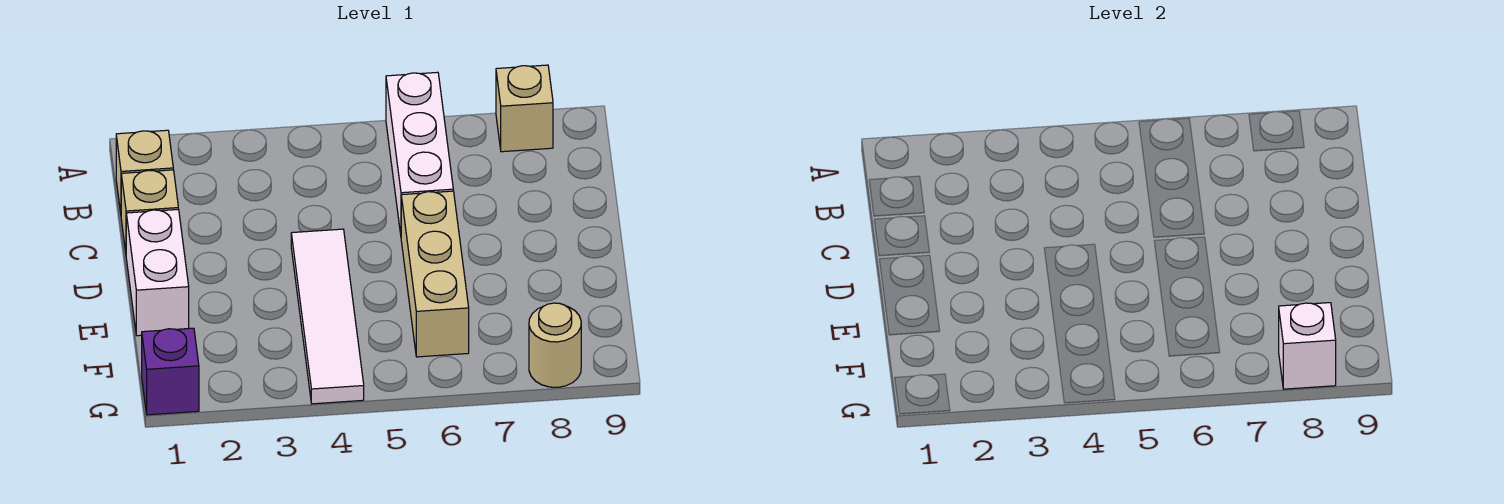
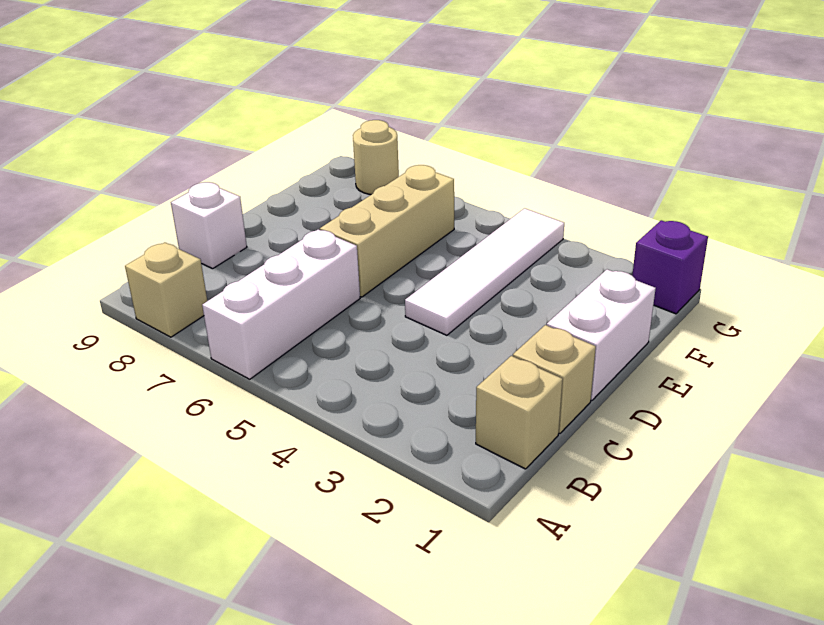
white 1x1 brick [1279,303,1336,389] -> white 1x1 brick moved to [171,182,247,269]

